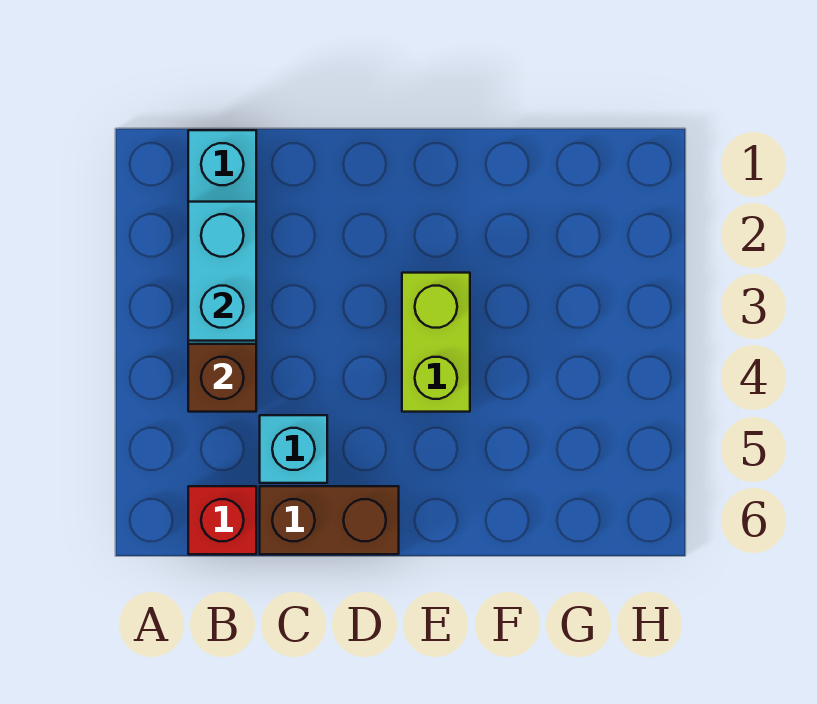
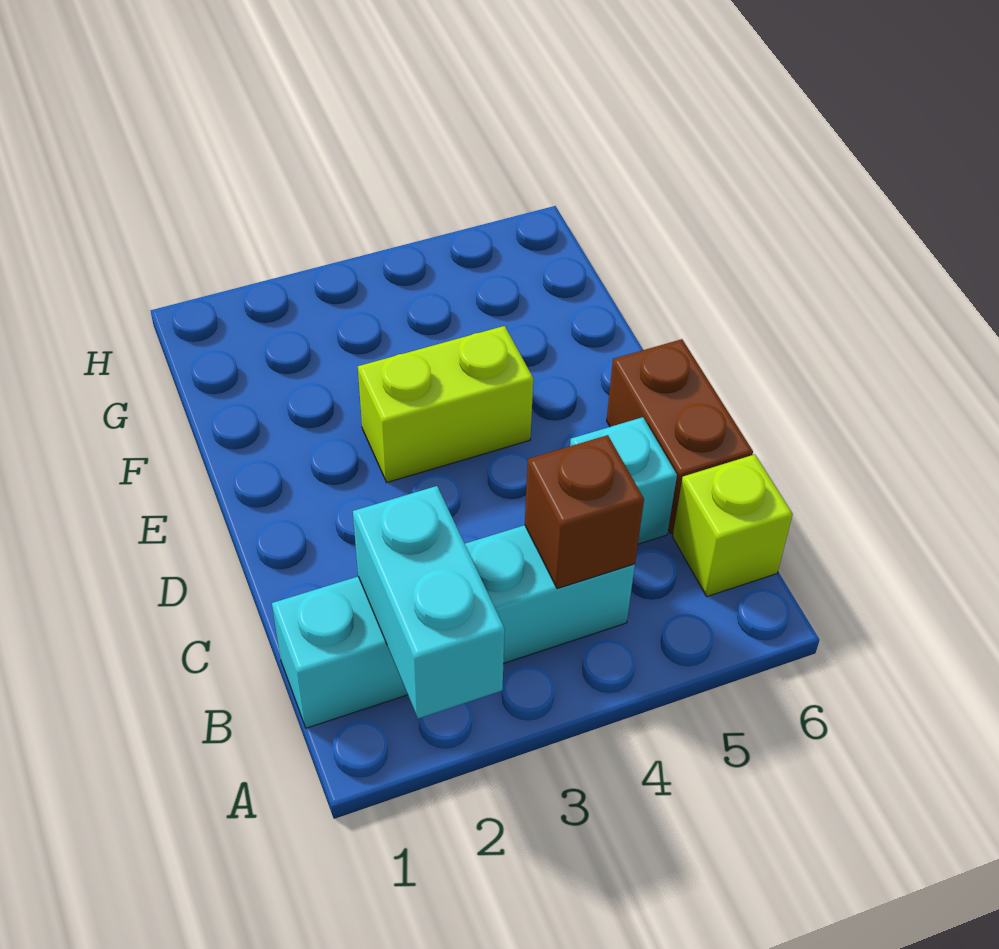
cyan 1x2 brick [188,202,256,341] -> cyan 1x2 brick turned to [353,486,505,719]
red 1x1 brick [188,486,256,554] -> lime 1x1 brick [673,454,793,597]

